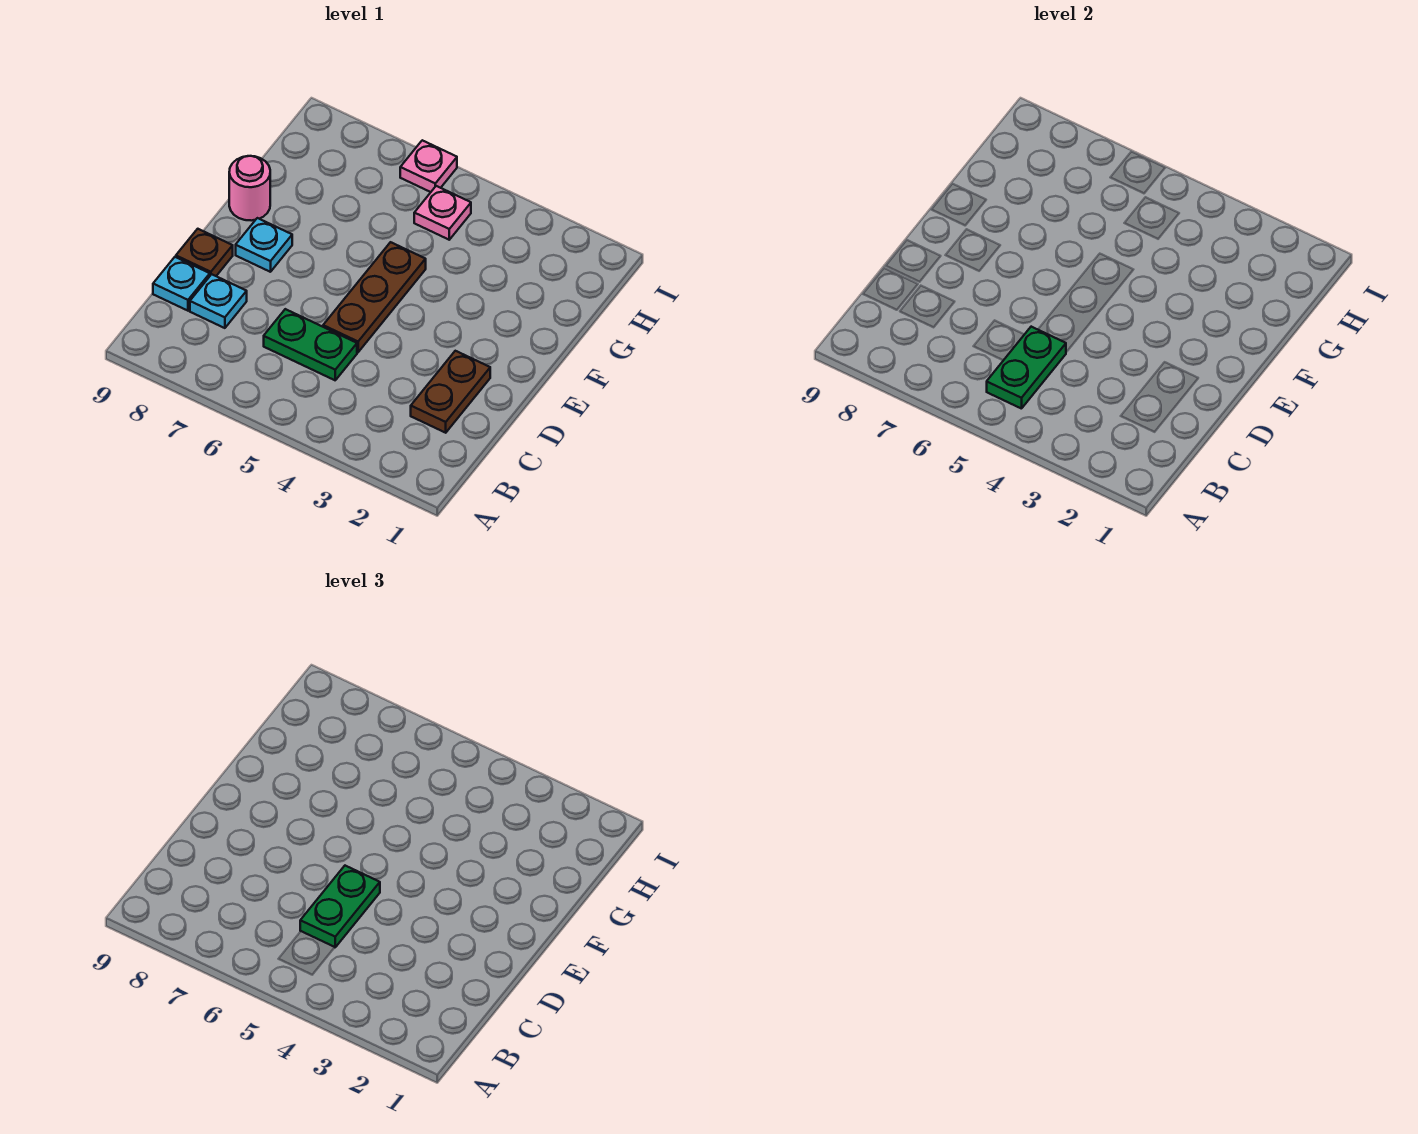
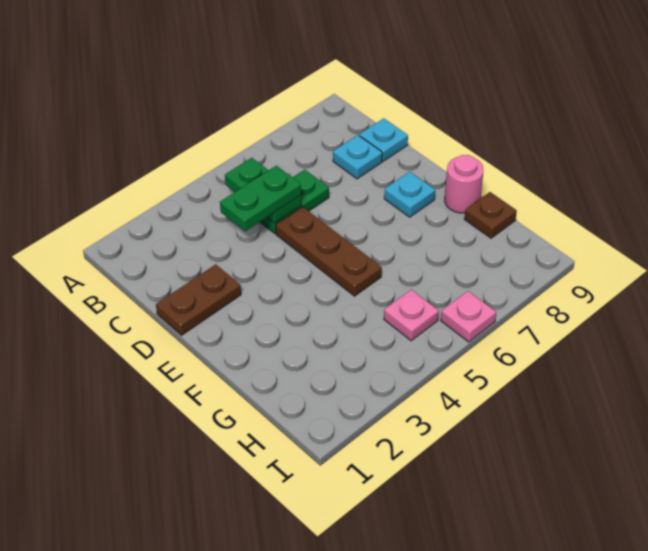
brown 1x2 plate [411,351,490,433] -> brown 1x2 plate turned to [156,264,241,335]
green 1x2 plate [300,866,380,947] -> green 1x2 plate turned to [220,166,301,231]
brown 1x1 plate [176,229,233,276] -> brown 1x1 plate moved to [464,192,517,238]

